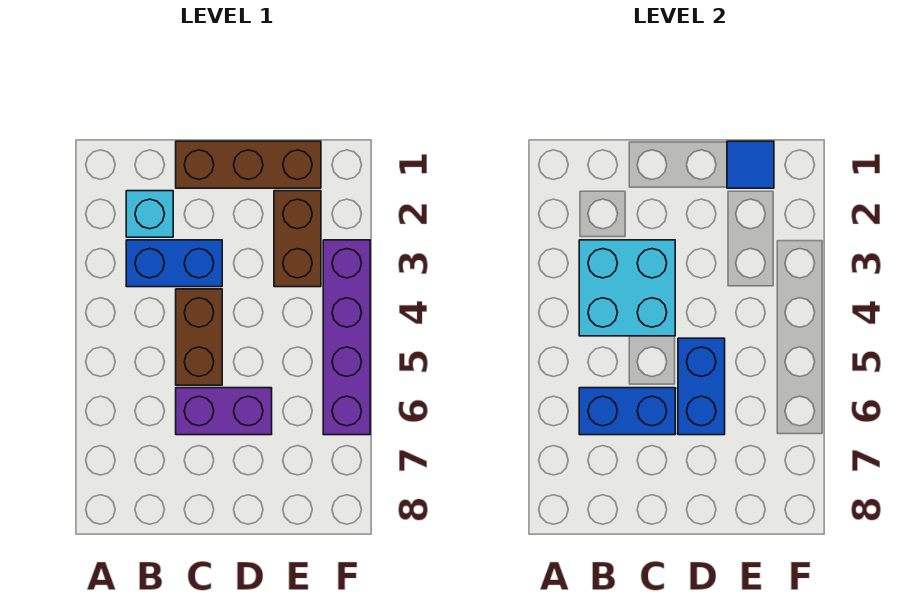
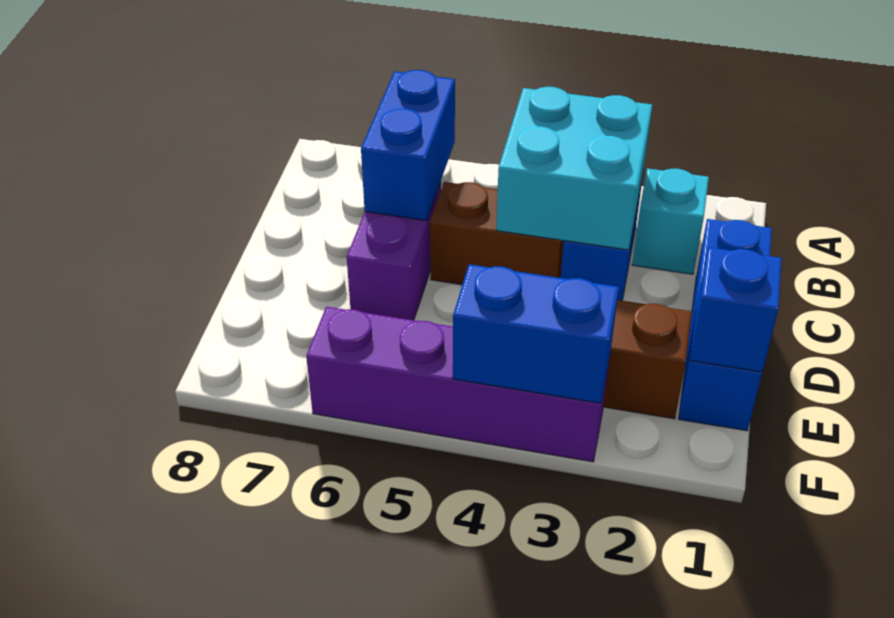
brown 1x3 brick [176,141,321,188] -> blue 1x3 brick [679,219,772,431]
blue 1x2 brick [678,338,725,435] -> blue 1x2 brick moved to [453,264,619,403]
blue 1x1 tile [727,141,774,188] -> blue 1x1 brick [690,247,782,372]

